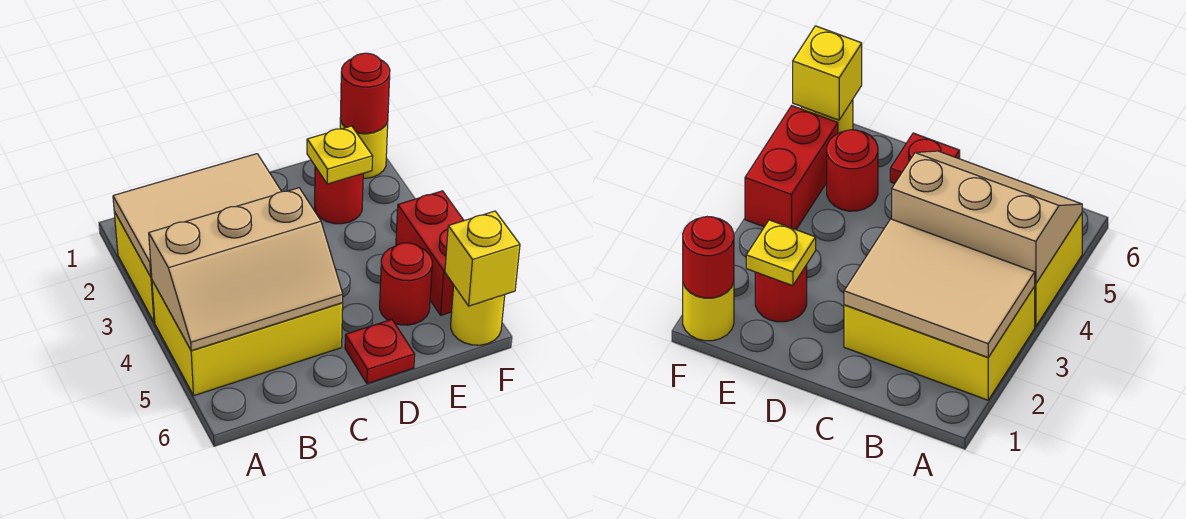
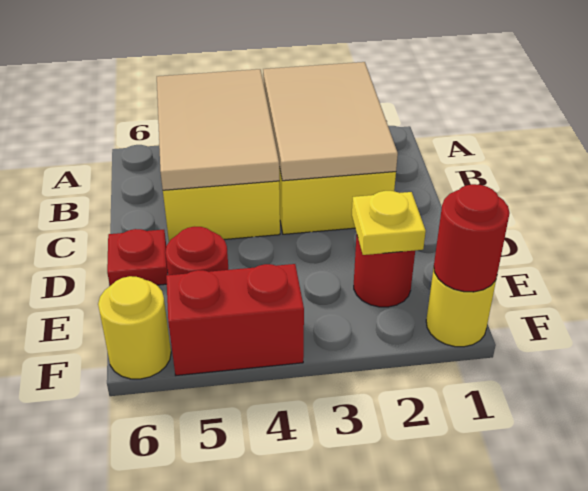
tan 2x3 slope [149,188,343,351] -> tan 2x3 tile [157,69,279,190]
yellow 1x1 brick [445,211,520,306] -> none

